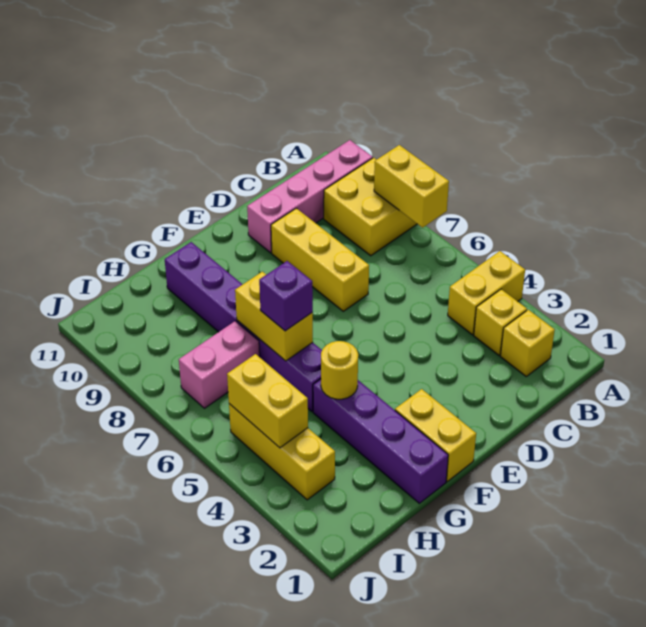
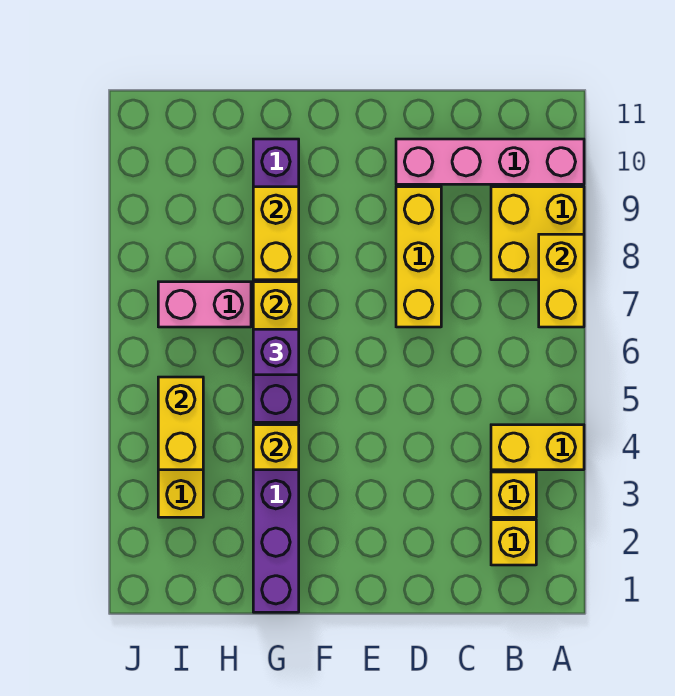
yellow 1x2 brick [395,389,476,481] -> yellow 1x2 brick moved to [253,187,299,280]
yellow 1x1 round brick [321,341,358,399] -> yellow 1x1 brick [253,425,299,470]

